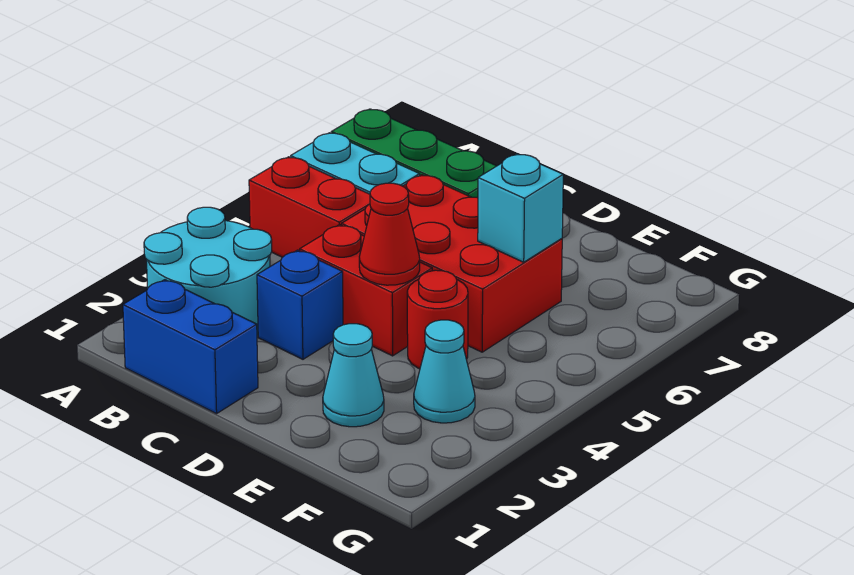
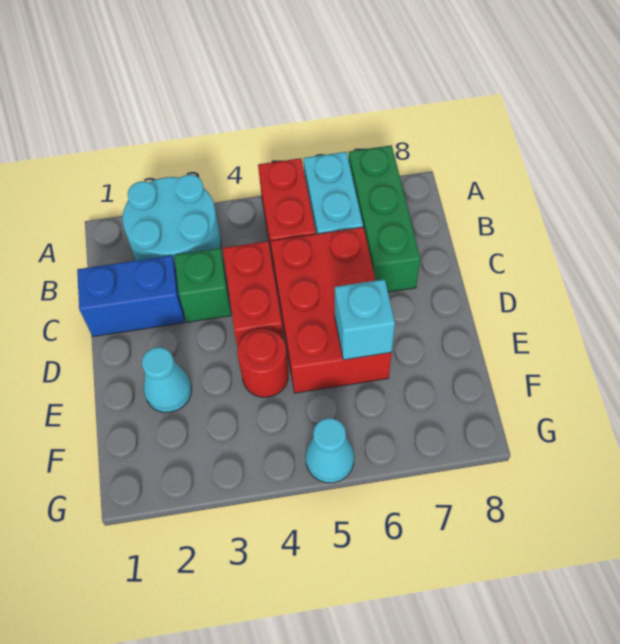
blue 1x2 brick [123,280,258,414] -> blue 1x2 brick turned to [77,255,184,337]
blue 1x1 brick [257,250,343,359] -> green 1x1 brick [175,248,231,322]
red 1x1 cone [359,183,420,285] -> none
cyan 1x1 cone [414,320,475,423] -> cyan 1x1 cone moved to [306,418,354,483]

